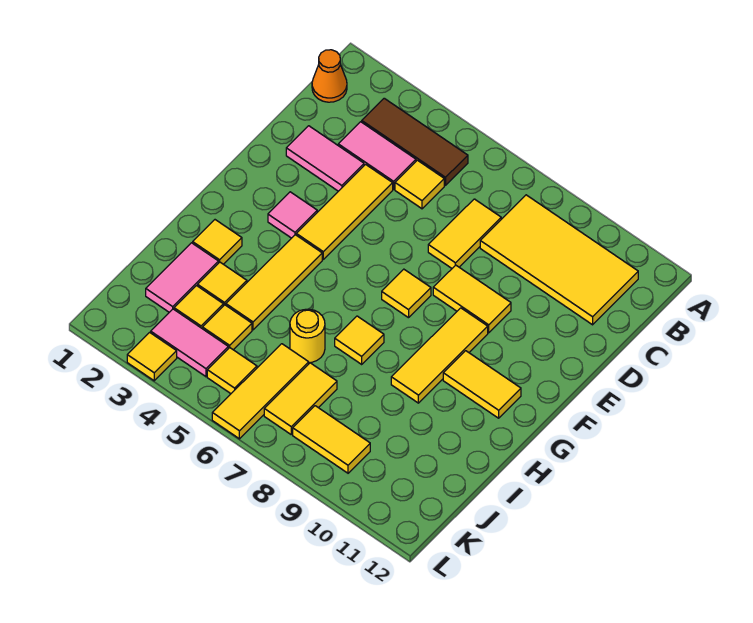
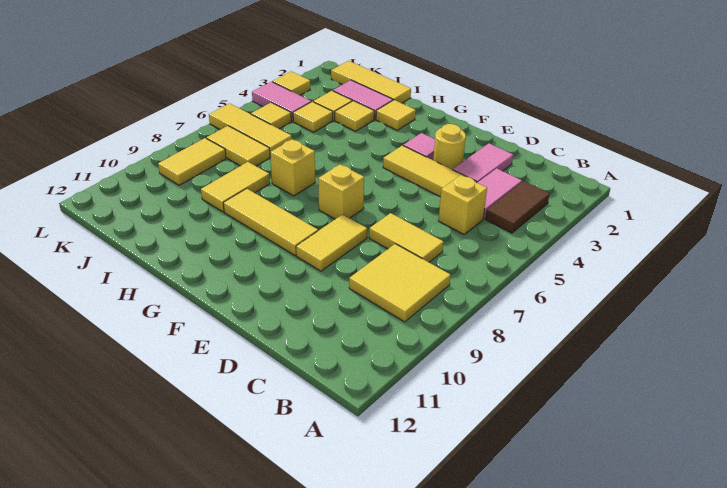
orange 1x1 cone [312,50,347,102] -> none
brown 1x3 tile [362,98,468,185] -> brown 1x2 tile [486,181,550,233]
yellow 2x4 tile [480,195,638,325] -> yellow 2x2 tile [349,244,450,322]
yellow 1x1 tile [395,160,444,209] -> yellow 1x1 brick [439,175,487,234]
yellow 1x1 tile [382,269,431,318] -> yellow 1x1 brick [318,164,364,219]
yellow 1x3 tile [226,235,322,330] -> yellow 1x3 tile moved to [331,61,411,103]
yellow 1x2 tile [443,351,521,418] -> yellow 1x2 tile moved to [201,162,270,212]
yellow 1x1 tile [335,316,384,364] -> yellow 1x1 brick [270,139,315,196]
yellow 1x1 round brick [290,309,325,363] -> yellow 1x1 round brick moved to [433,124,466,170]
pink 1x2 tile [151,309,228,377] -> pink 1x2 tile turned to [252,82,311,121]

